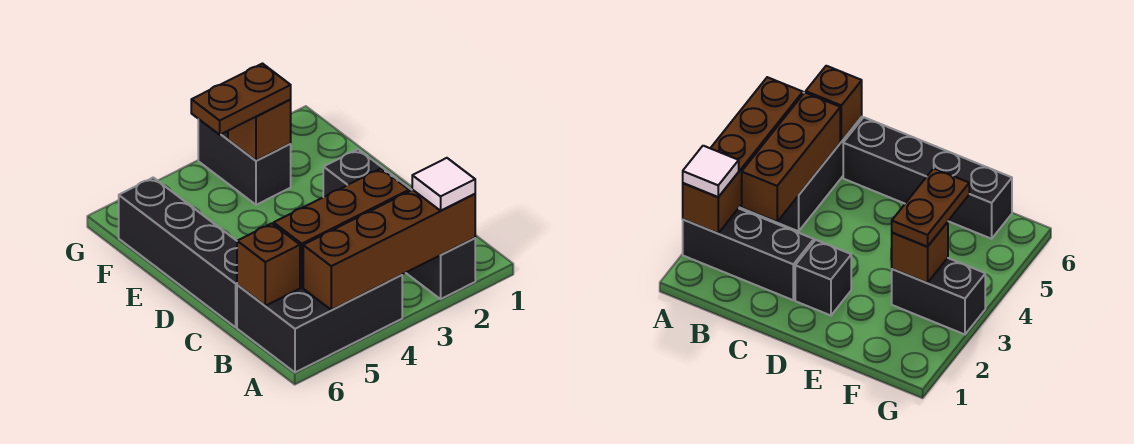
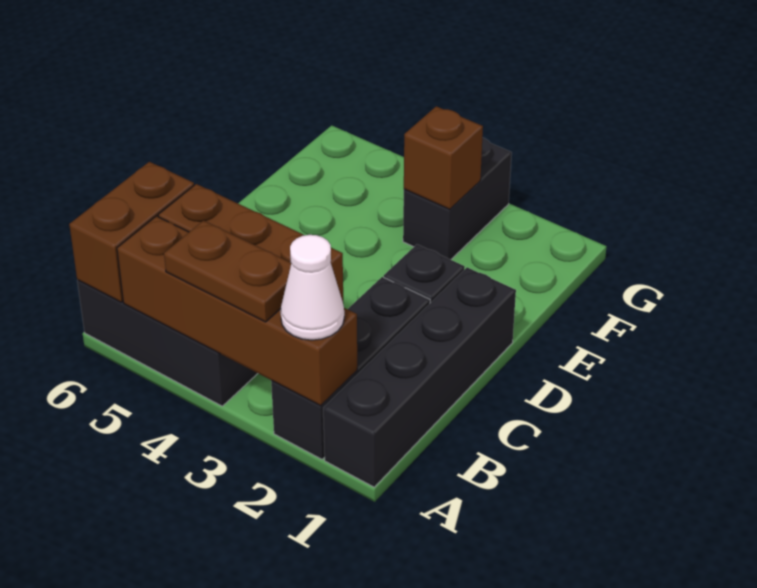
white 1x1 tile [412,158,475,211] -> white 1x1 cone [281,235,344,340]
brown 1x1 brick [237,223,300,306] -> brown 1x2 brick [69,162,194,302]
black 1x4 brick [119,178,237,327] -> black 1x4 brick moved to [323,267,516,487]
brown 1x2 plate [191,64,291,135] -> brown 1x2 plate moved to [164,221,291,322]

